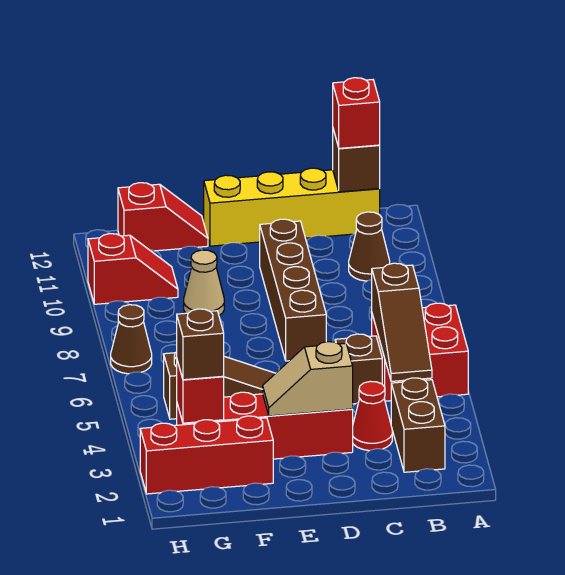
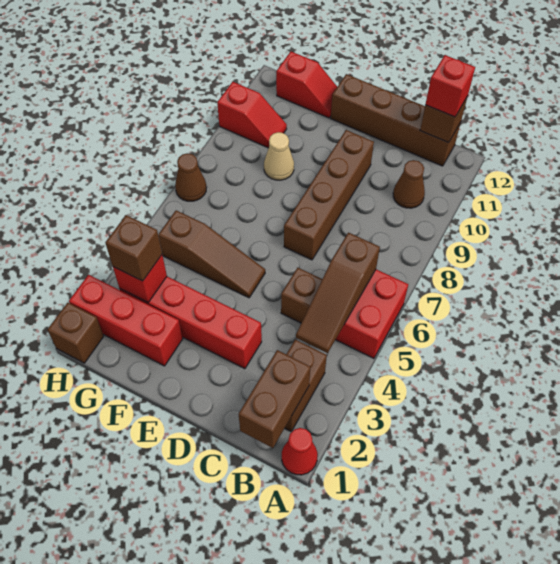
none -> brown 1x2 brick [239,350,310,448]
yellow 1x4 brick [204,168,380,246] -> brown 1x4 brick [331,74,461,166]
red 1x1 cone [353,381,392,451] -> red 1x1 cone moved to [282,428,318,475]
tan 1x2 slope [263,342,353,416] -> none
none -> brown 1x1 brick [47,303,104,363]

